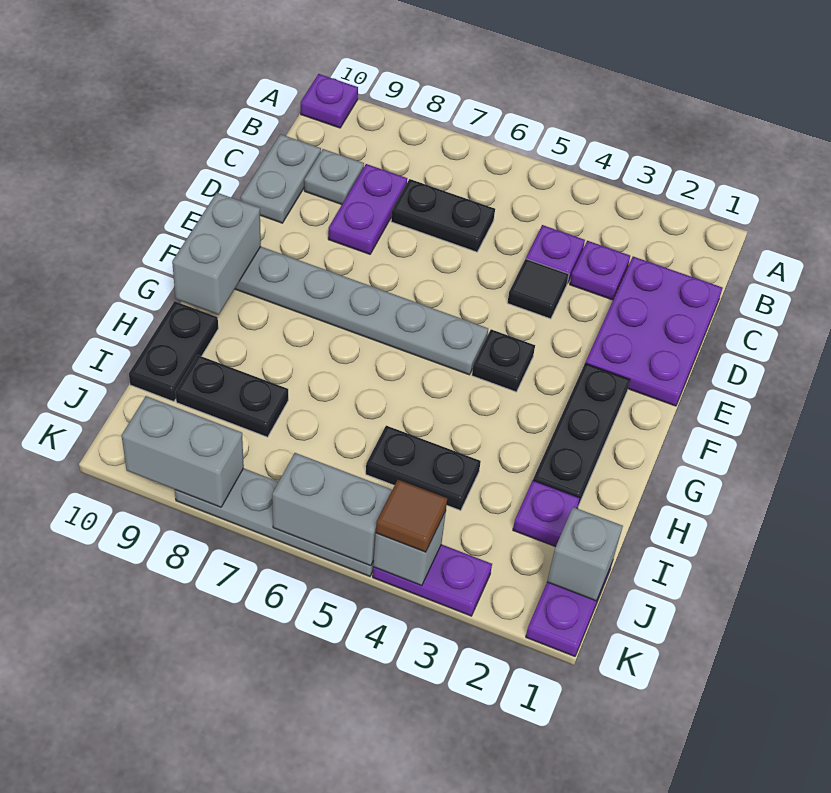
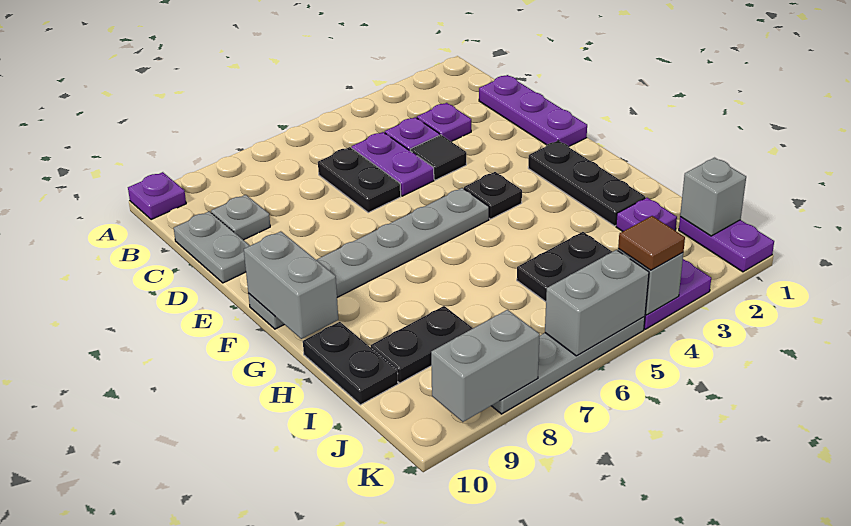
purple 2x3 plate [585,257,722,406] -> purple 1x3 plate [479,75,587,146]
black 1x2 plate [391,179,495,252] -> black 1x2 plate turned to [318,147,401,213]
purple 1x2 plate [328,164,407,254] -> purple 1x2 plate moved to [352,132,434,196]

